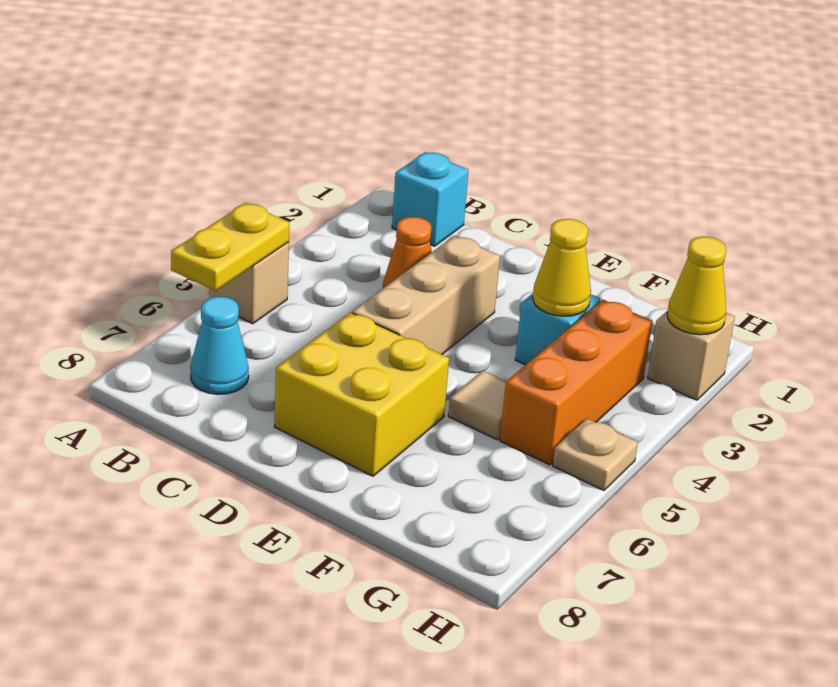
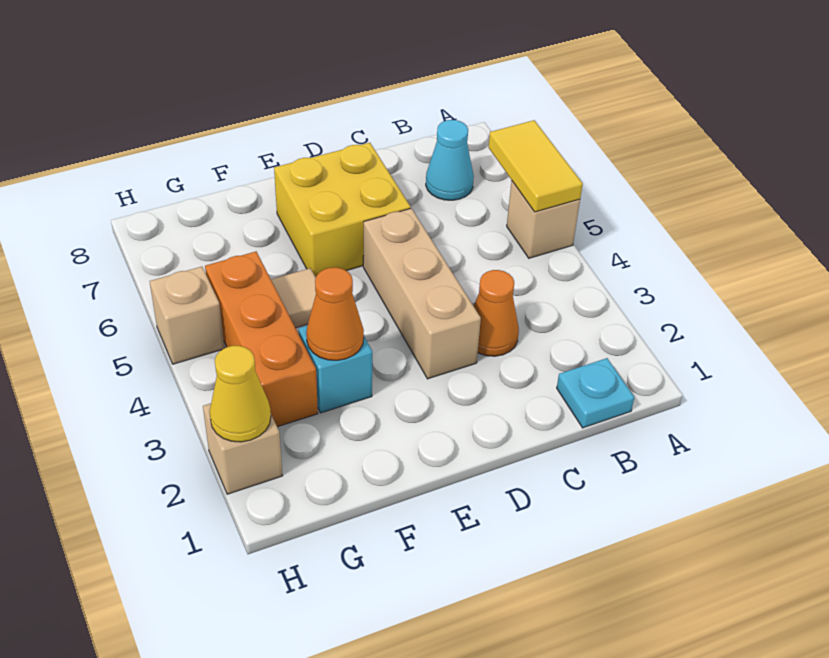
yellow 1x2 plate [171,203,289,291] -> yellow 1x2 tile [489,120,583,212]
cyan 1x1 brick [392,152,468,246] -> cyan 1x1 plate [557,358,634,428]
yellow 1x1 cone [533,219,591,316] -> orange 1x1 cone [306,267,364,360]
tan 1x1 plate [553,418,638,490] -> tan 1x1 brick [150,267,224,364]

